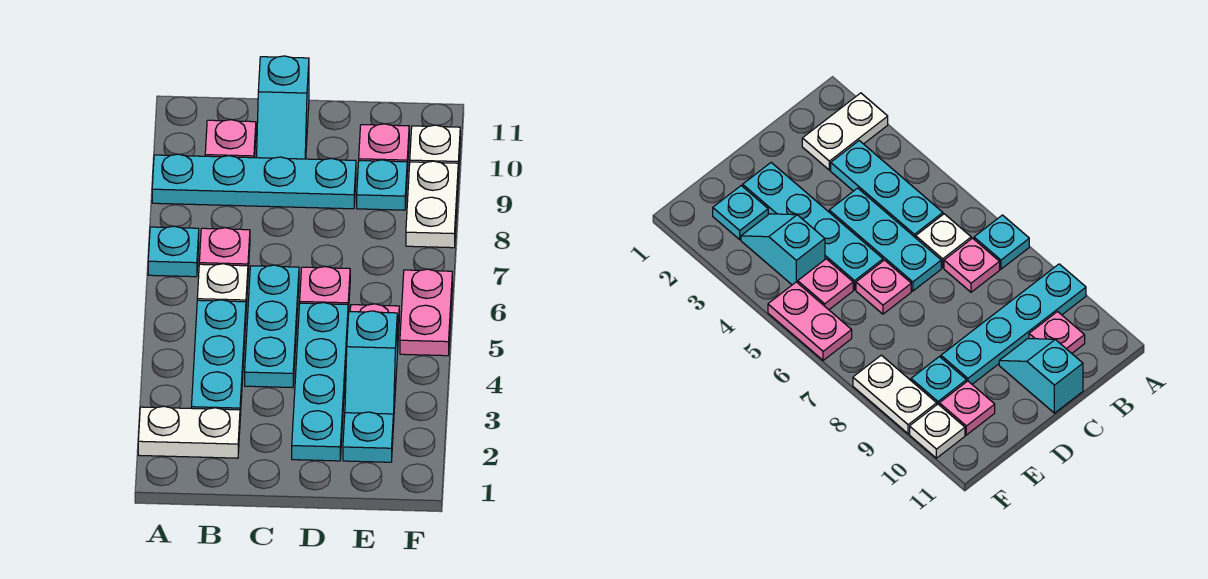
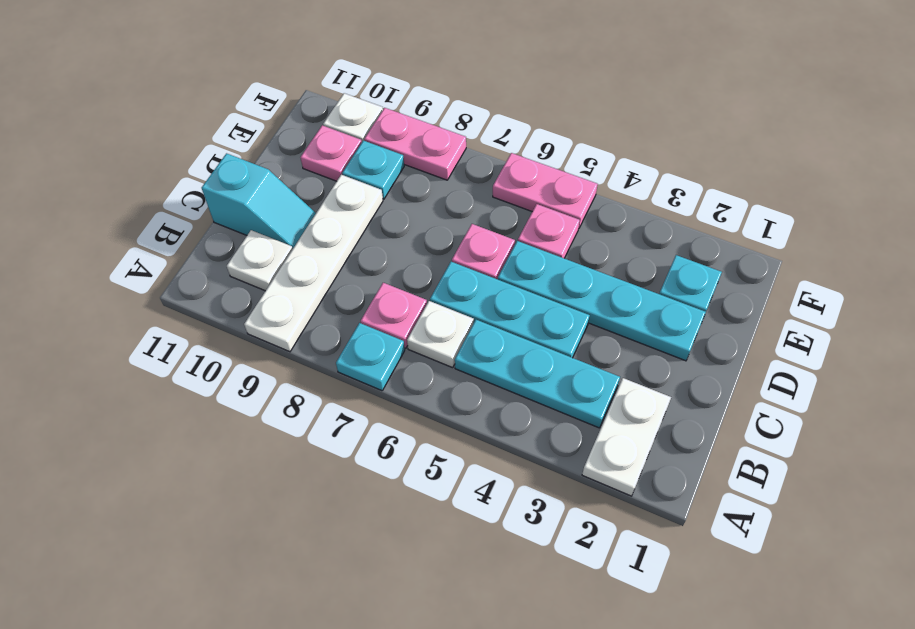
cyan 1x4 plate [152,154,356,209] -> white 1x4 plate [244,175,383,352]
pink 1x1 plate [205,120,256,158] -> white 1x1 plate [227,230,293,291]
cyan 1x2 slope [345,311,397,426] -> none
white 1x2 plate [406,161,458,248] -> pink 1x2 plate [364,108,466,180]

